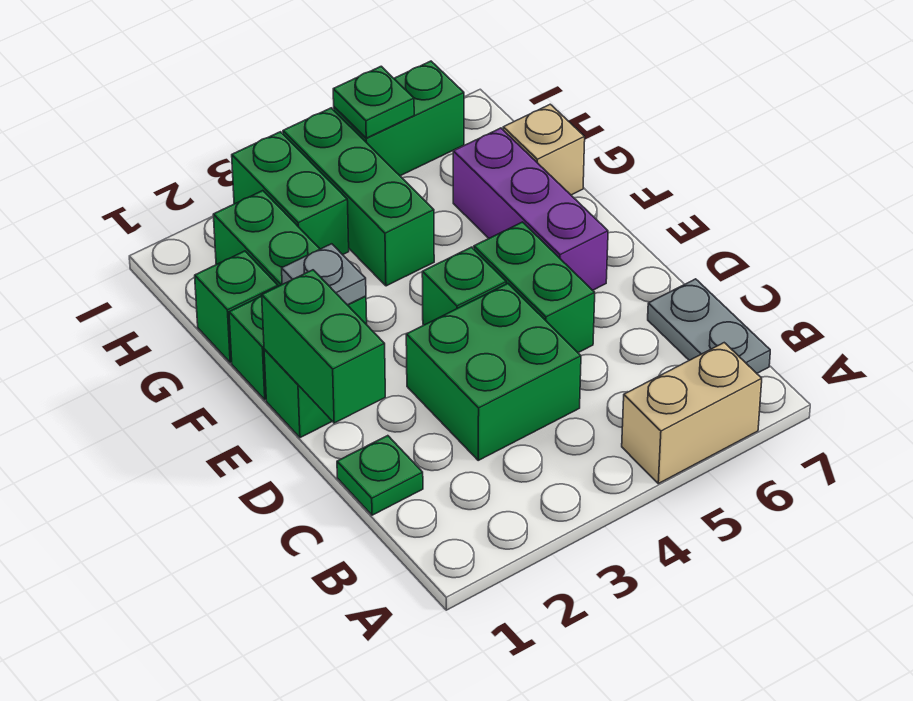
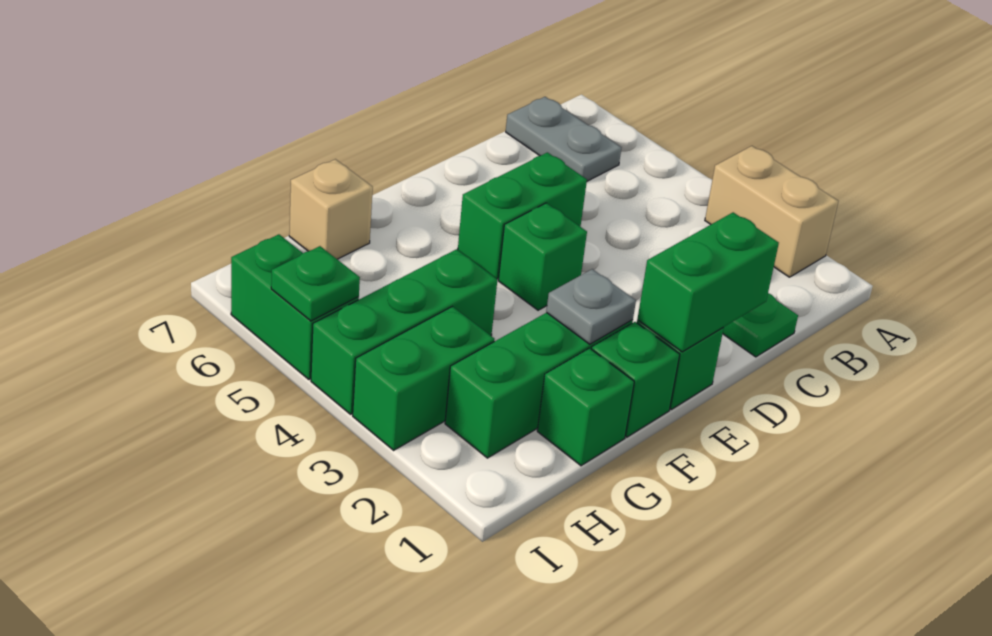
tan 1x2 brick [622,343,762,484] -> tan 1x2 brick moved to [705,146,838,277]
grey 1x2 plate [648,279,770,373] -> grey 1x2 plate turned to [506,97,621,181]
green 2x2 brick [406,284,581,460] -> none
purple 1x3 brick [453,128,608,290] -> none

